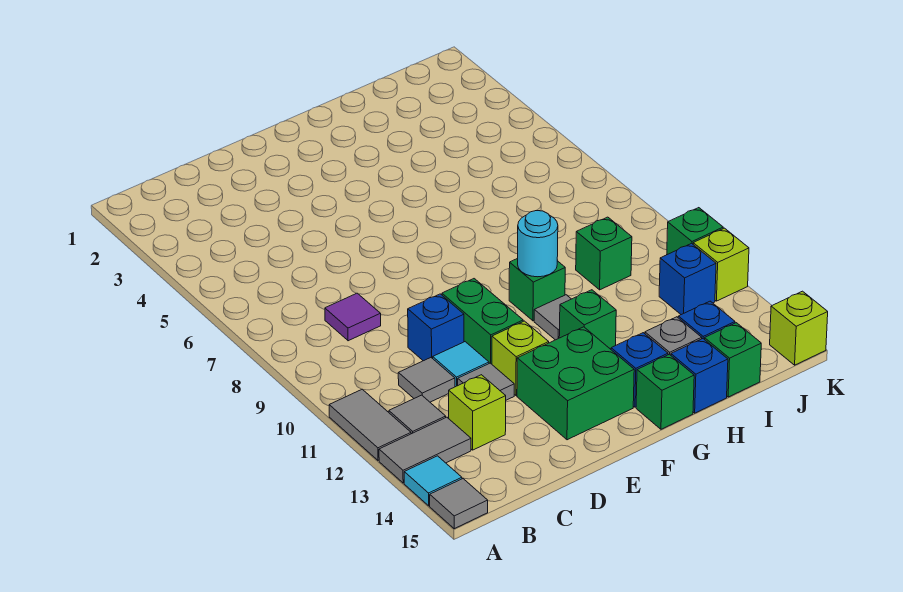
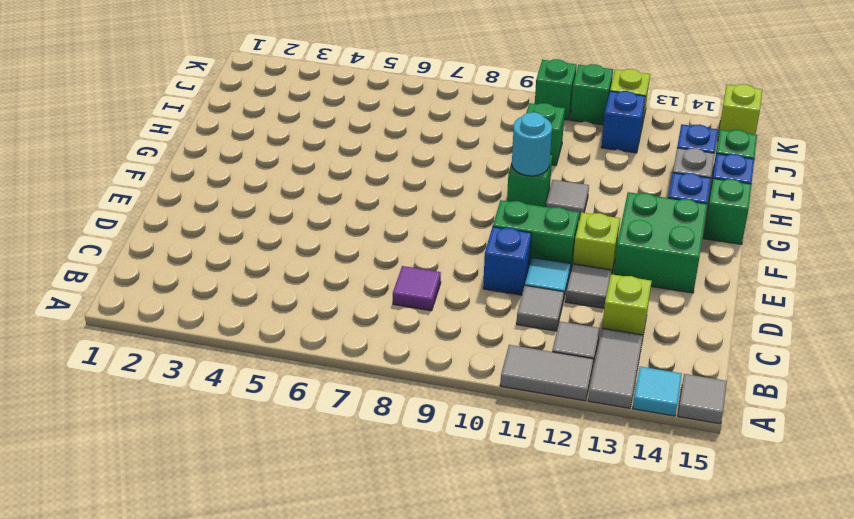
green 1x1 brick [559,290,616,349] -> green 1x1 brick moved to [535,59,577,120]

